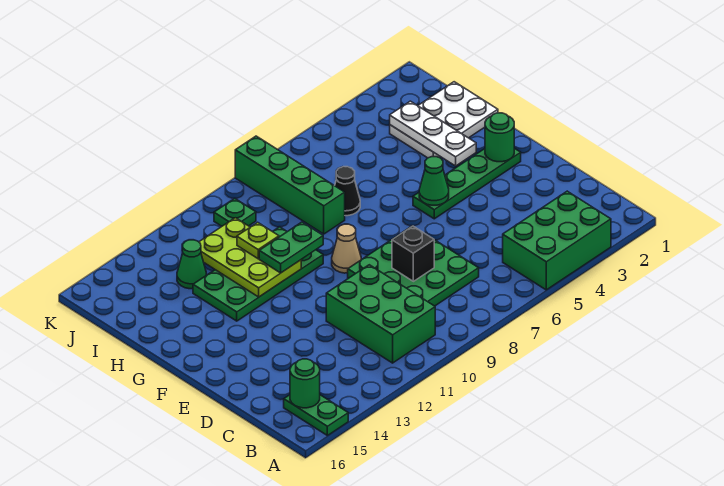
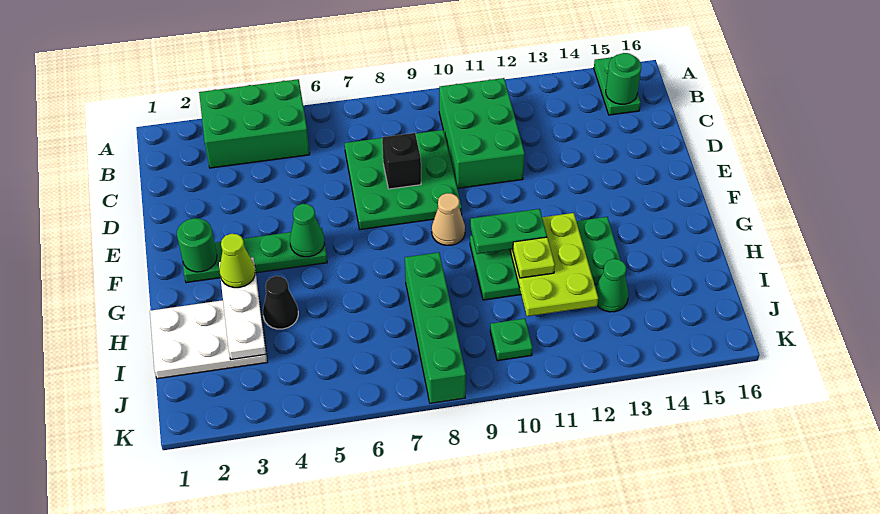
none -> lime 1x1 cone [220,234,255,288]
black 1x1 cone [335,167,360,216] -> black 1x1 cone moved to [263,276,298,329]

